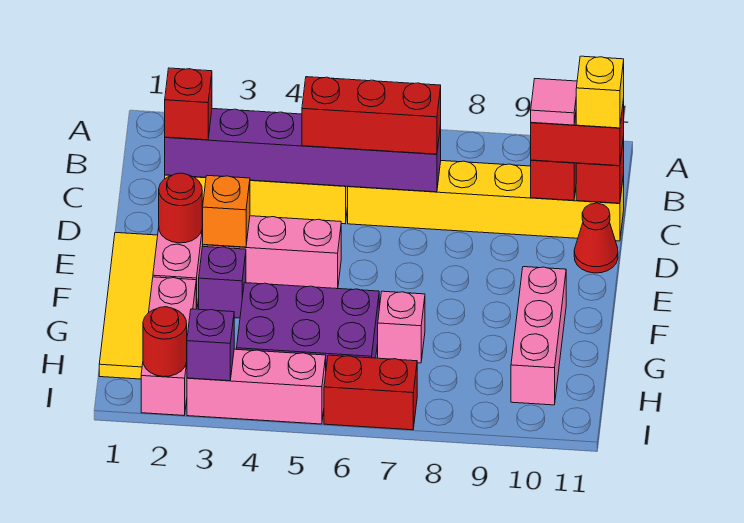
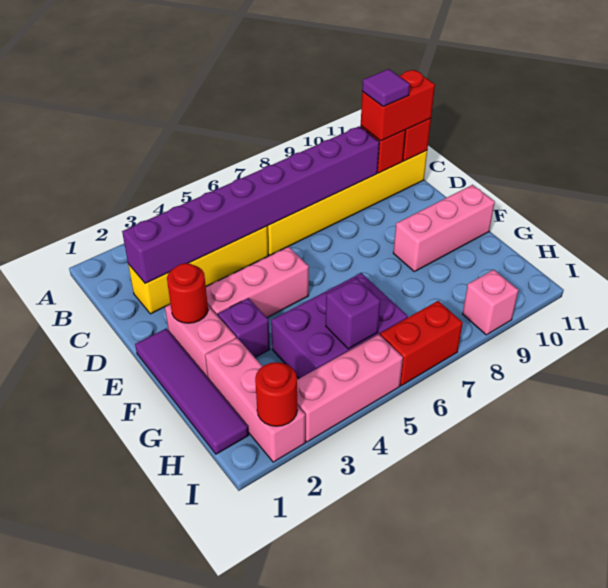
purple 1x6 brick [165,109,441,192] -> purple 1x8 brick [122,126,379,284]
red 1x1 brick [165,68,212,140] -> none
red 1x3 brick [302,77,441,154] -> none
pink 1x1 tile [531,79,577,125] -> purple 1x1 tile [362,69,410,107]
yellow 1x1 brick [576,56,624,128] -> none
red 1x1 cone [574,203,618,273] -> none
yellow 1x4 tile [99,233,158,379] -> purple 1x4 tile [135,328,249,454]
orange 1x1 brick [203,175,250,247] -> none
pink 1x3 brick [511,267,566,405] -> pink 1x3 brick turned to [393,185,495,272]
pink 1x1 brick [378,291,425,363] -> pink 1x1 brick moved to [463,270,519,335]
purple 1x1 brick [187,309,234,381] -> purple 1x1 brick moved to [326,278,380,349]

